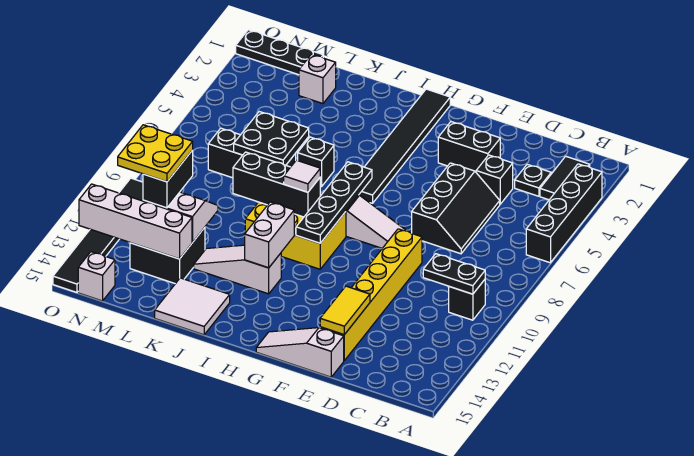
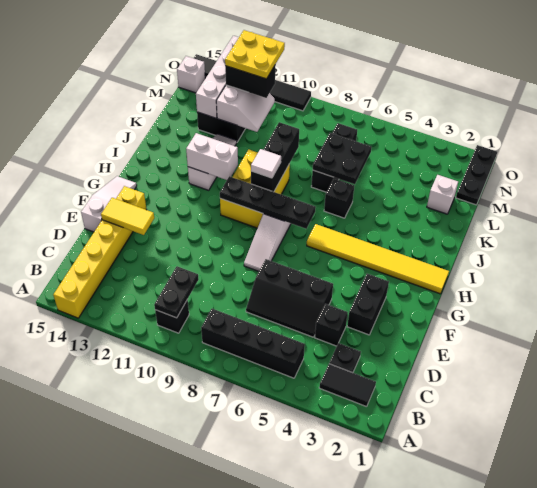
black 1x4 brick [526,164,602,263] -> black 1x4 brick moved to [201,309,305,378]
yellow 1x6 brick [320,229,422,360] -> yellow 1x6 brick turned to [53,186,147,318]
black 1x6 tile [359,89,450,203] -> yellow 1x6 tile [307,224,449,294]
white 2x2 tile [155,278,230,335] -> none

